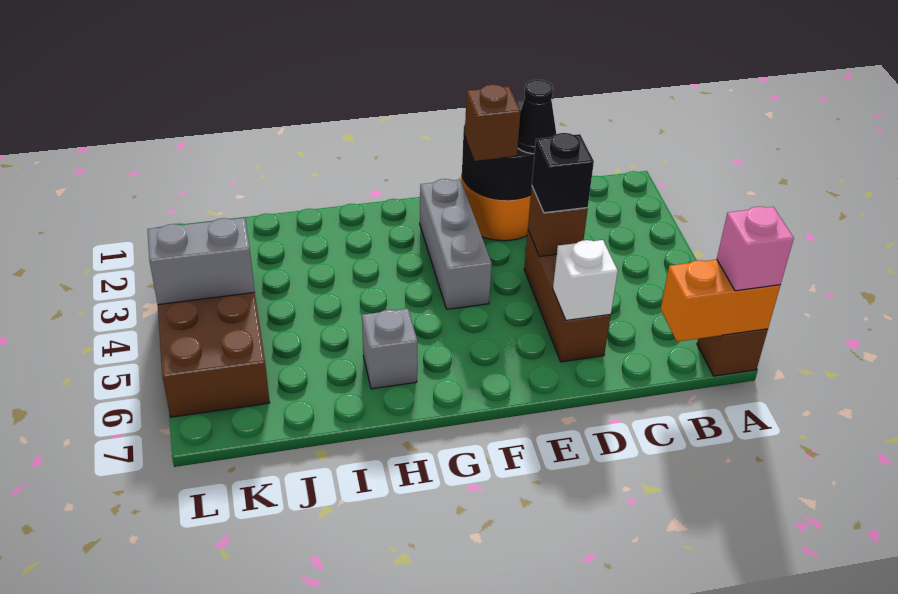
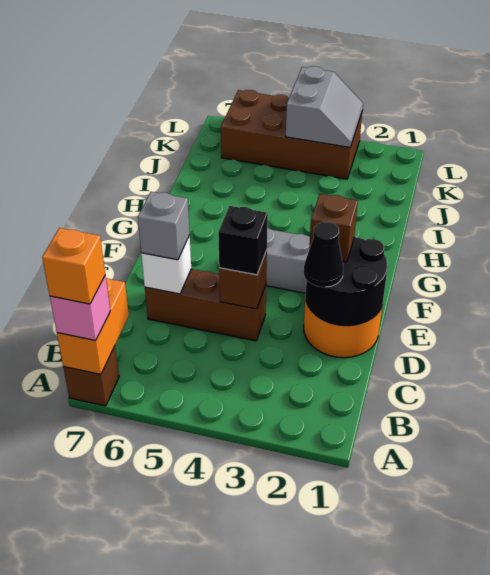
none -> orange 1x1 brick [42,228,105,304]
grey 1x1 brick [362,309,418,389] -> grey 1x1 brick moved to [138,192,190,260]

